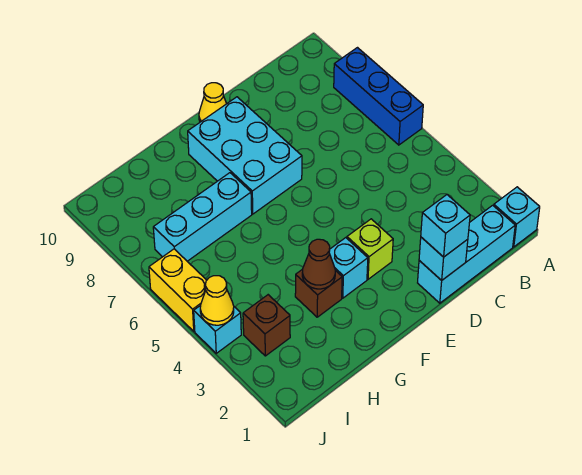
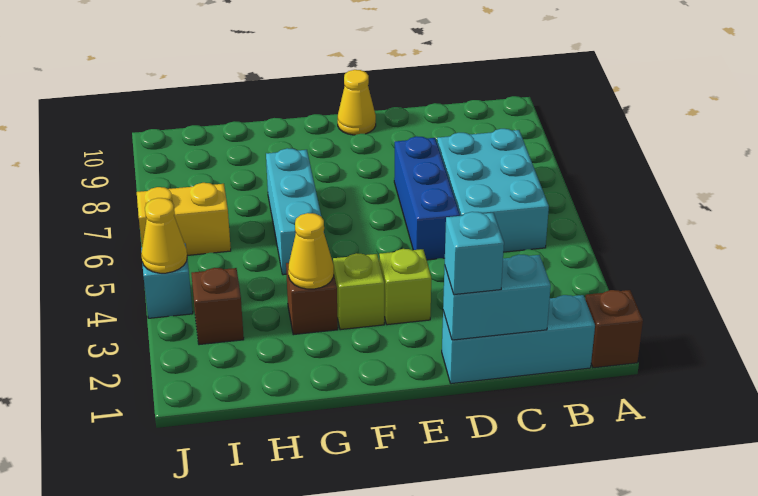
cyan 1x1 brick [494,187,540,247] -> brown 1x1 brick [585,290,643,368]
blue 1x3 brick [334,48,423,145] -> blue 1x3 brick moved to [394,136,460,260]
cyan 1x1 brick [419,237,468,280] -> cyan 1x2 brick [443,254,551,340]
cyan 2x3 brick [188,97,302,214] -> cyan 2x3 brick moved to [437,129,549,252]
cyan 1x1 brick [329,238,368,298] -> lime 1x1 brick [333,253,384,330]
brown 1x1 cone [302,239,335,289] -> yellow 1x1 cone [288,213,334,289]
cyan 1x3 brick [153,173,252,261] -> cyan 1x3 brick turned to [266,148,321,275]
yellow 1x2 brick [149,249,207,331] -> yellow 1x2 brick turned to [137,183,231,255]

